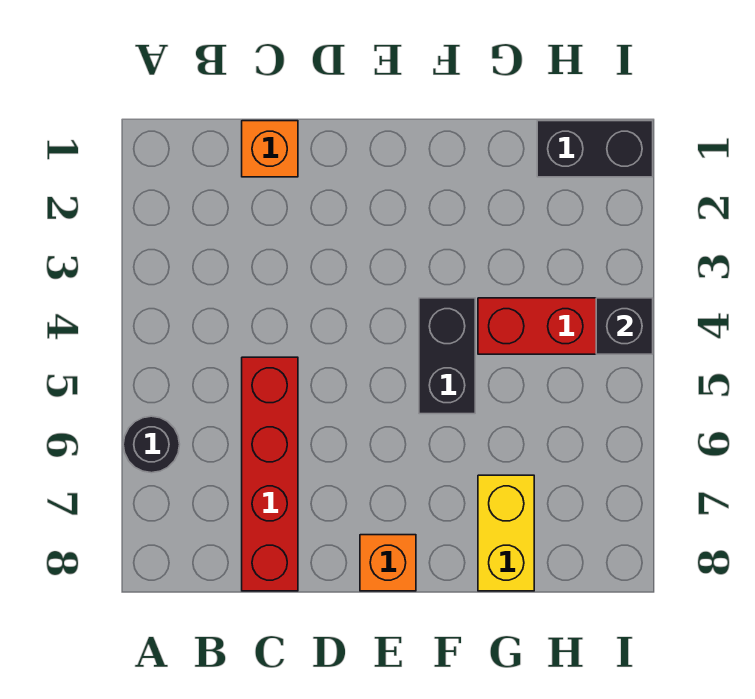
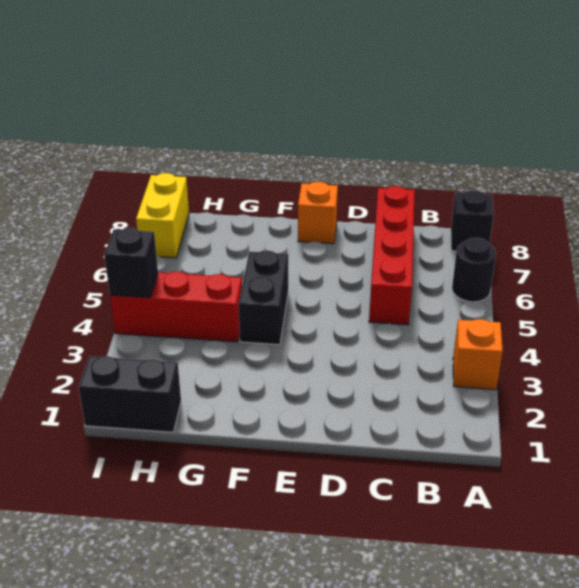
none -> black 1x1 brick [451,190,494,251]
orange 1x1 brick [242,121,298,177] -> orange 1x1 brick moved to [453,319,503,390]
yellow 1x2 brick [478,475,534,591] -> yellow 1x2 brick moved to [136,173,189,258]

